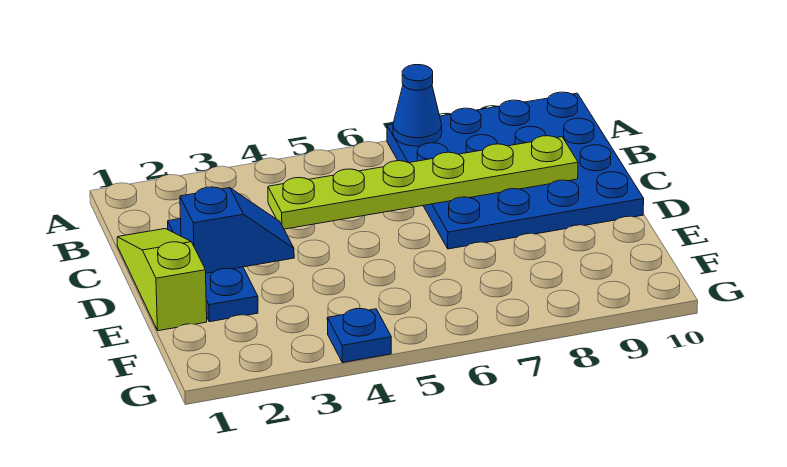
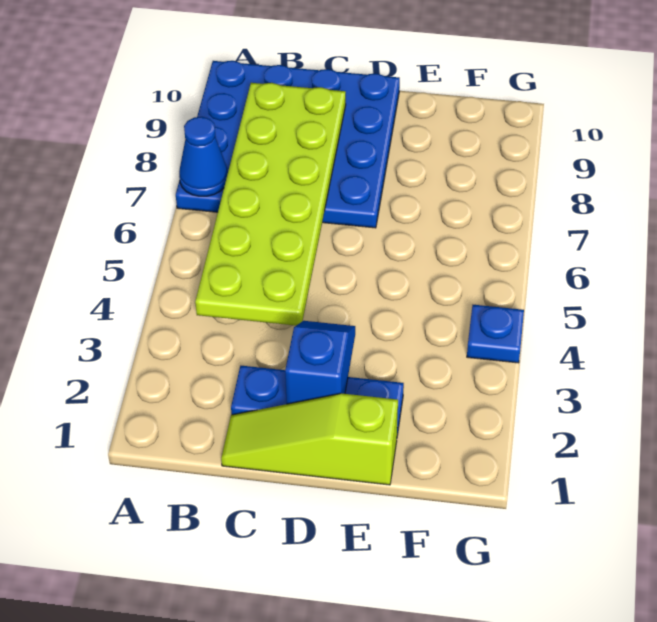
lime 1x6 plate [268,136,578,229] -> lime 2x6 plate [195,83,346,326]

